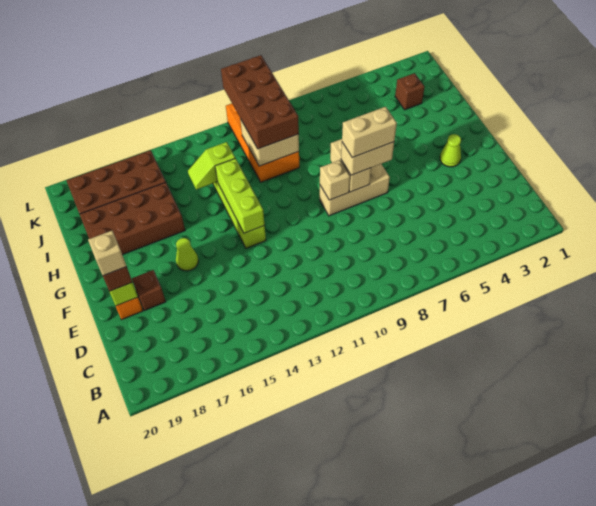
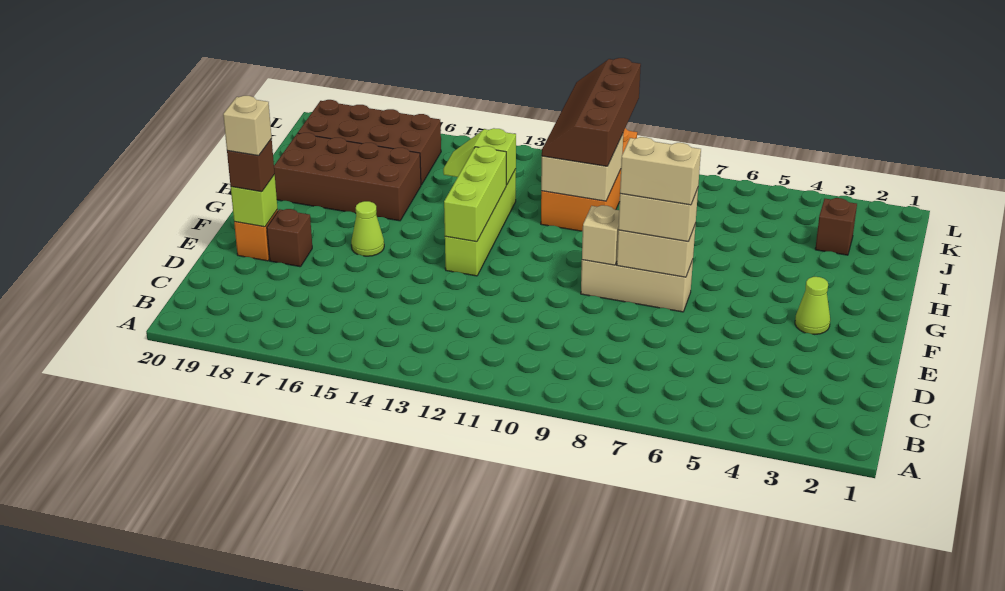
tan 1x2 brick [330,139,371,192] -> tan 1x2 brick turned to [617,224,696,277]
brown 2x4 brick [221,55,299,149] -> brown 2x4 slope [542,58,641,166]

